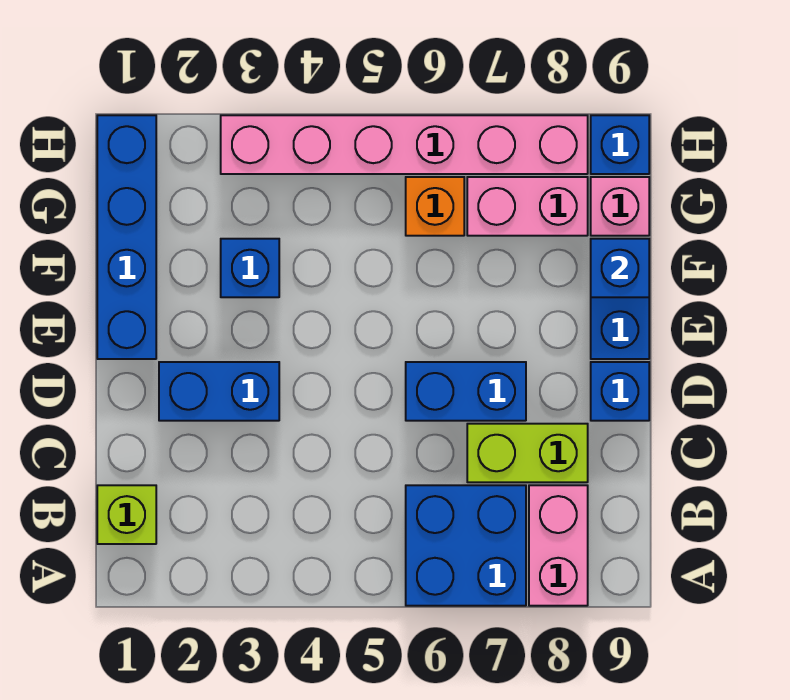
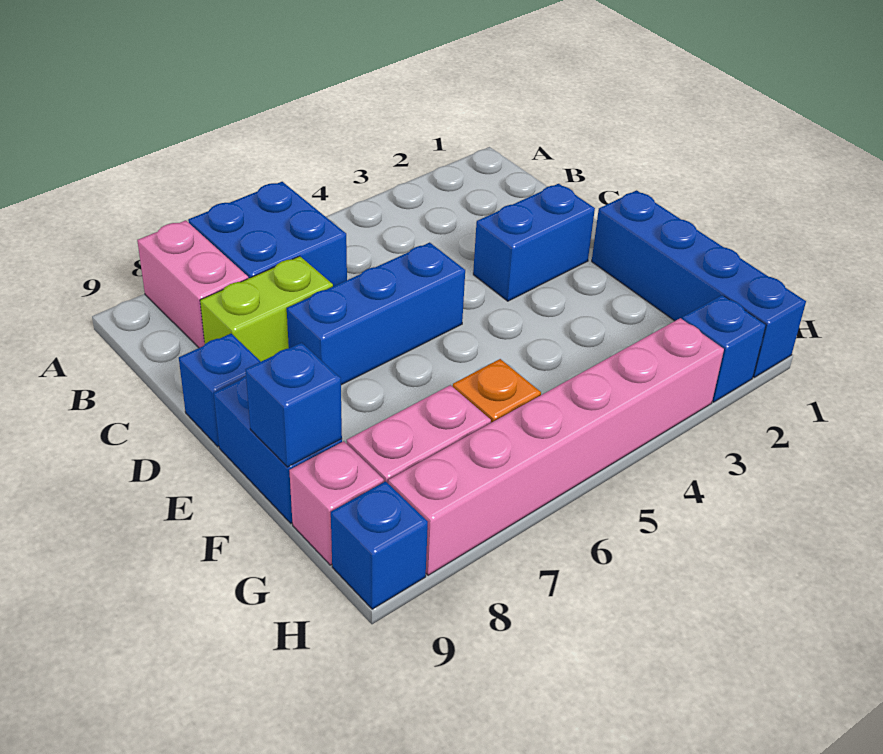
lime 1x1 brick [97,485,156,544] -> none
blue 1x2 brick [406,362,526,421] -> blue 1x3 brick [287,243,465,385]
blue 1x1 brick [221,239,279,297] -> blue 1x1 brick moved to [682,295,766,402]

